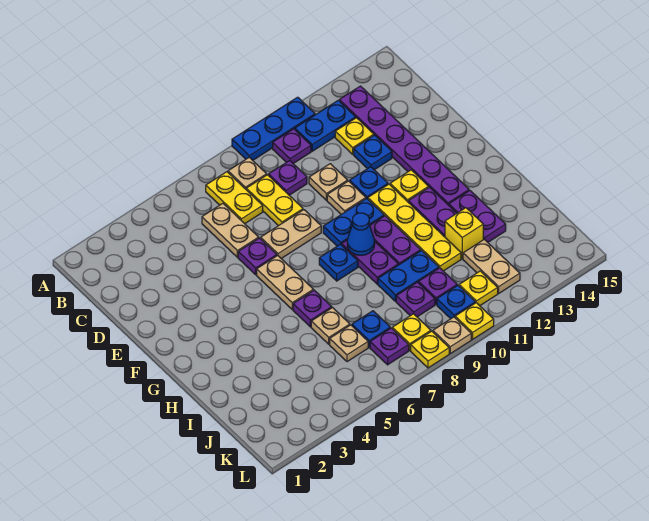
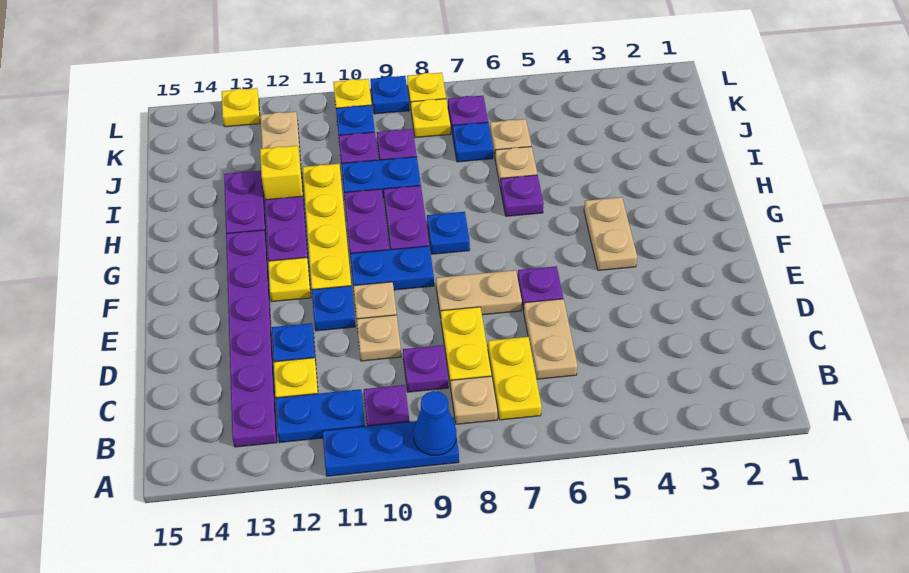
tan 1x2 plate [257,255,313,309] -> tan 1x2 plate moved to [584,197,637,271]
blue 1x1 cone [347,213,375,255] -> blue 1x1 cone moved to [414,391,456,455]
yellow 1x1 plate [459,271,498,306] -> yellow 1x1 plate moved to [222,88,260,127]
tan 1x1 plate [433,317,471,354] -> blue 1x1 plate [370,76,409,114]

